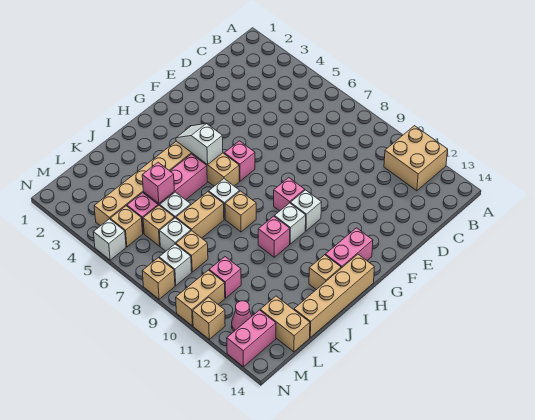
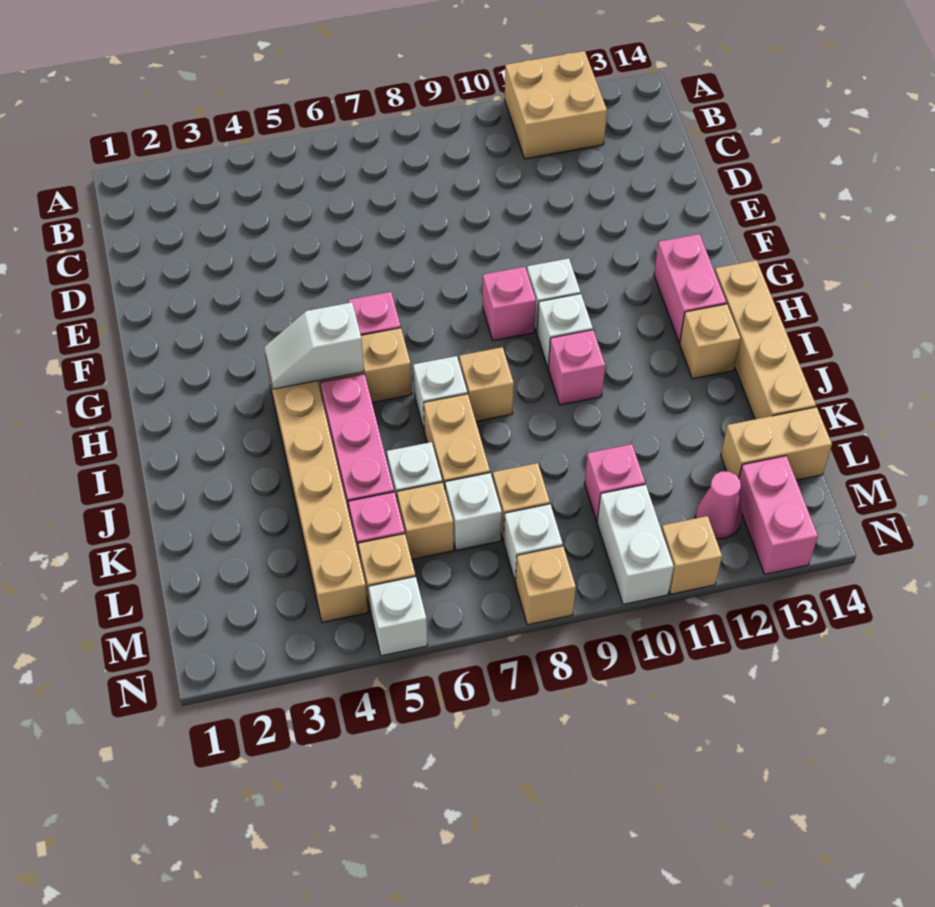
pink 1x1 brick [142,162,174,203] -> none
tan 1x2 brick [176,270,225,326] -> white 1x2 brick [597,484,674,604]

